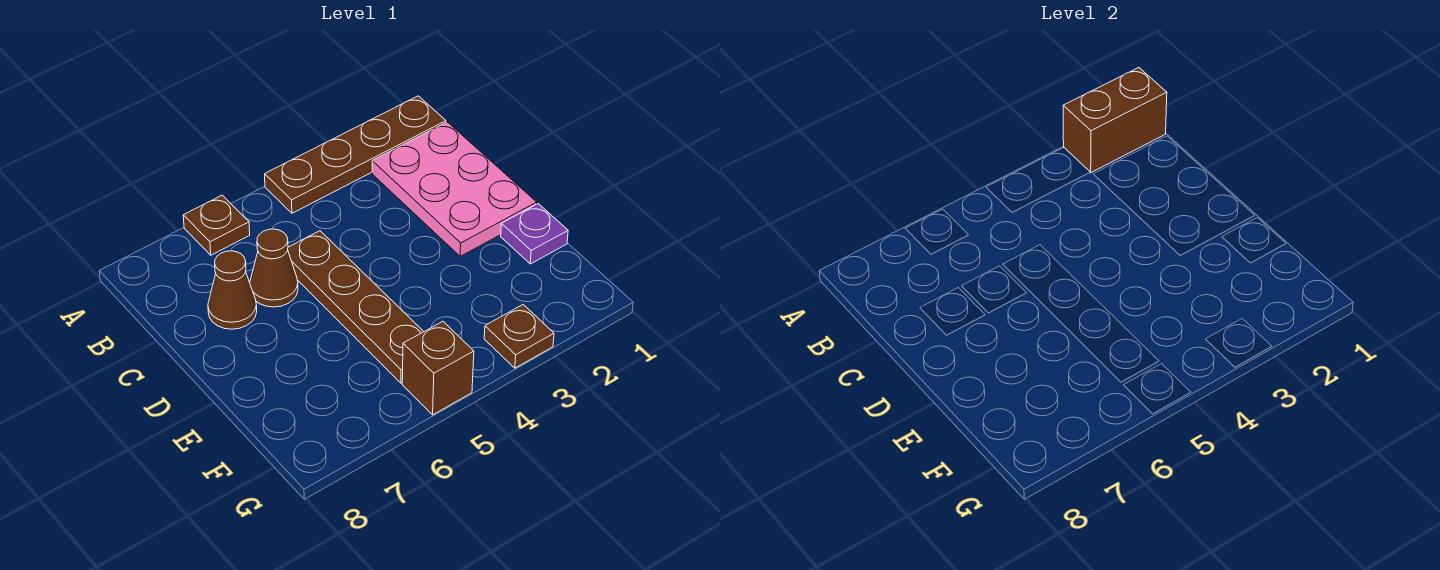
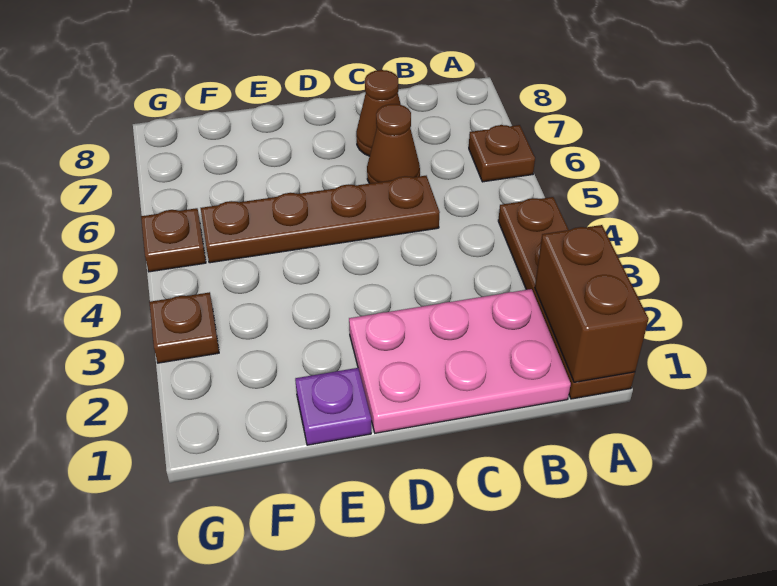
brown 1x1 brick [402,321,474,415] -> brown 1x1 plate [141,208,206,272]

